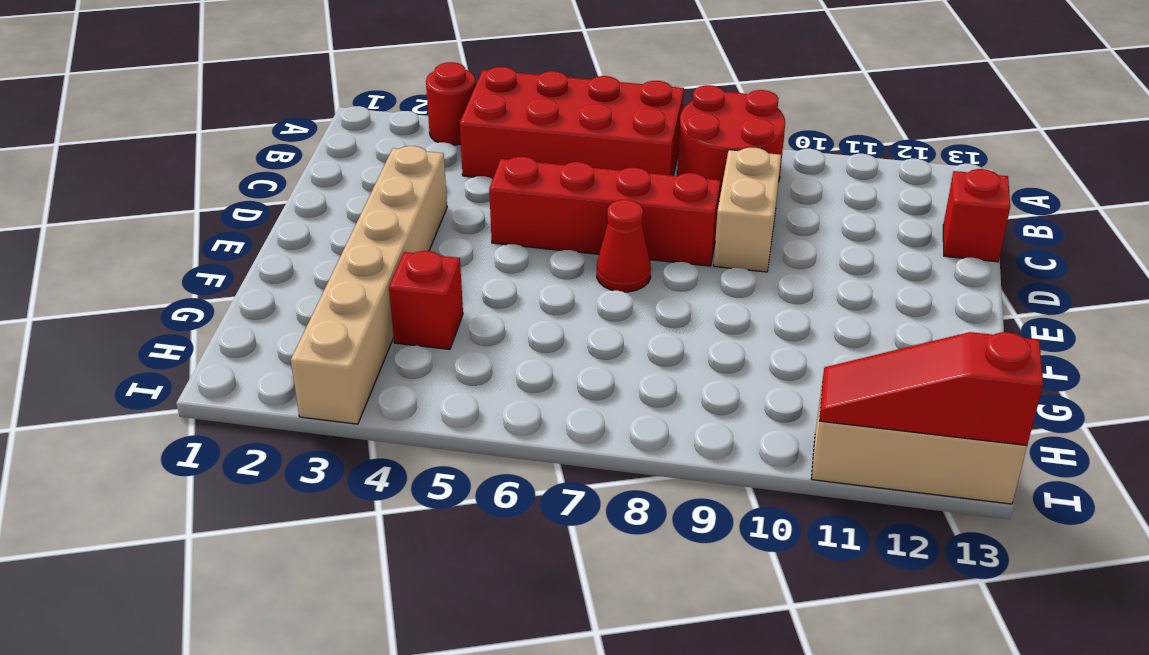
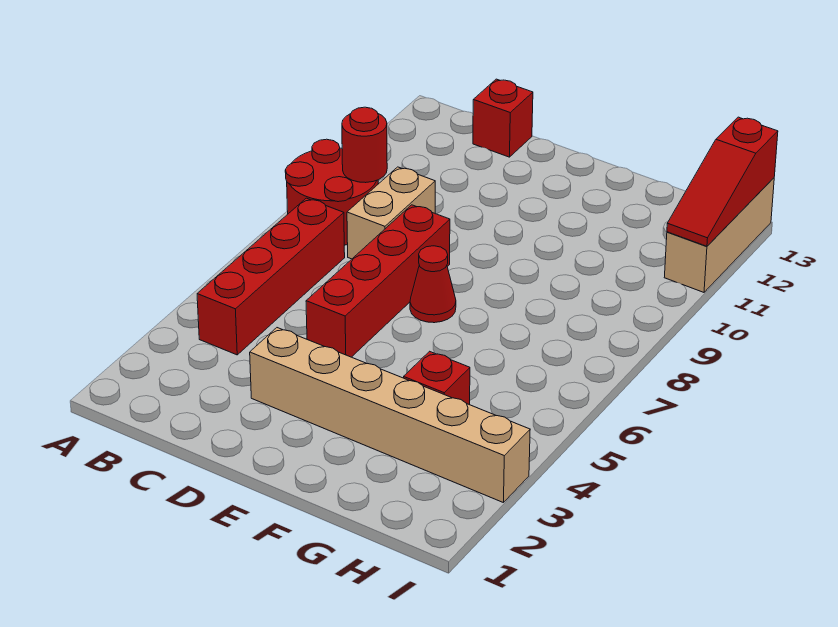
red 1x1 round brick [426,62,476,145] -> red 1x1 round brick moved to [342,107,387,183]
red 2x4 brick [460,67,684,179] -> red 1x4 brick [197,198,345,355]
tan 1x2 brick [714,148,781,272] -> tan 1x2 brick turned to [347,167,435,259]

